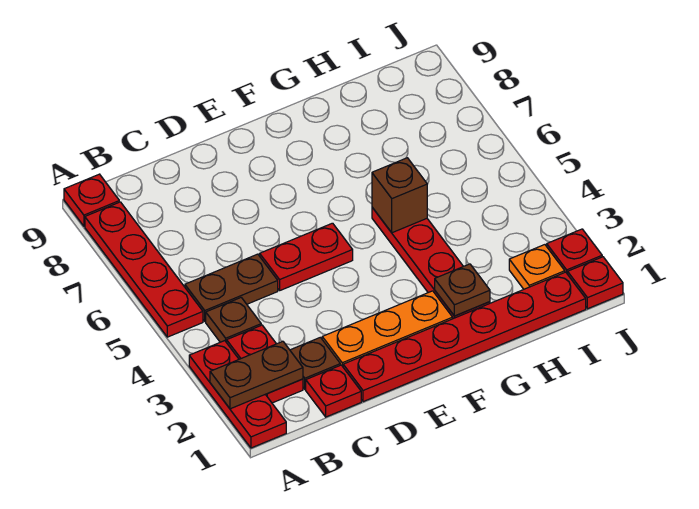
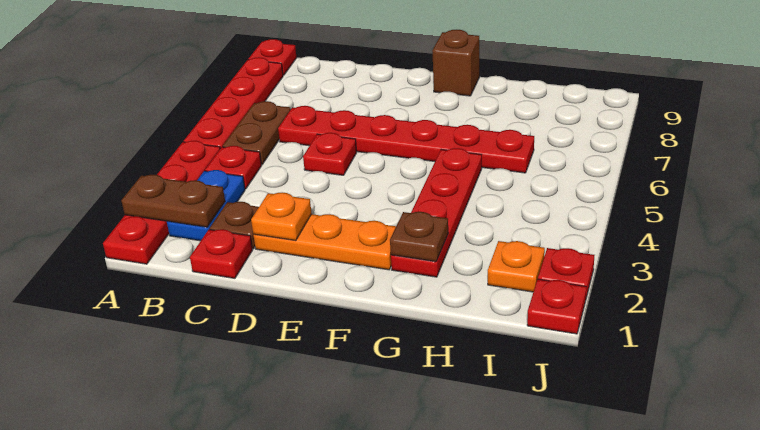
red 1x3 plate [189,341,286,448] -> red 1x4 plate [103,141,220,264]
red 1x2 plate [227,325,303,403] -> blue 1x2 plate [167,170,245,241]
brown 1x1 plate [206,298,261,343] -> red 1x1 plate [205,146,262,189]
brown 1x2 plate [185,254,278,322] -> brown 1x2 plate turned to [223,101,291,165]
red 1x6 plate [343,272,586,402] -> red 1x6 plate moved to [278,106,534,173]
none -> orange 1x1 plate [251,192,312,241]
red 1x2 plate [260,223,353,290] -> red 1x1 plate [303,133,357,175]
brown 1x1 brick [372,158,427,233] -> brown 1x1 brick moved to [432,30,479,96]

